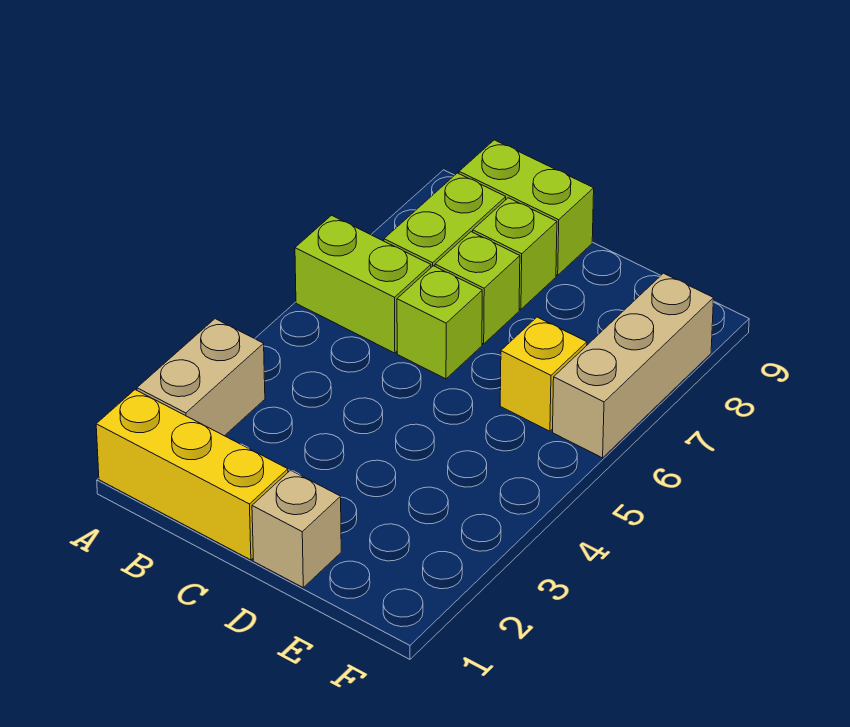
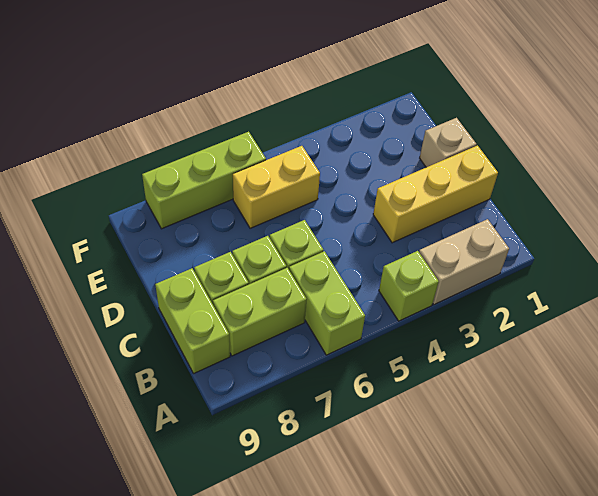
yellow 1x3 brick [96,390,288,560] -> yellow 1x3 brick turned to [373,146,498,243]
none -> lime 1x1 brick [379,251,439,321]
yellow 1x1 brick [500,317,587,431] -> yellow 1x2 brick [233,146,320,228]
tan 1x3 brick [553,273,714,458] -> lime 1x3 brick [142,132,266,229]

